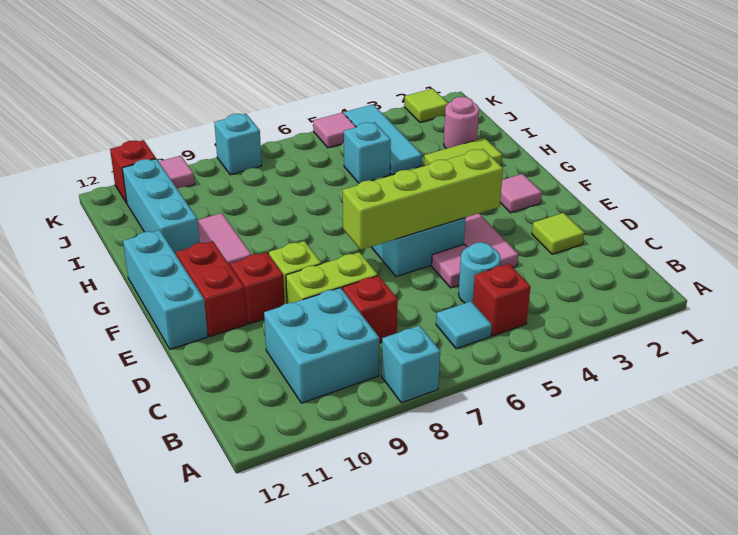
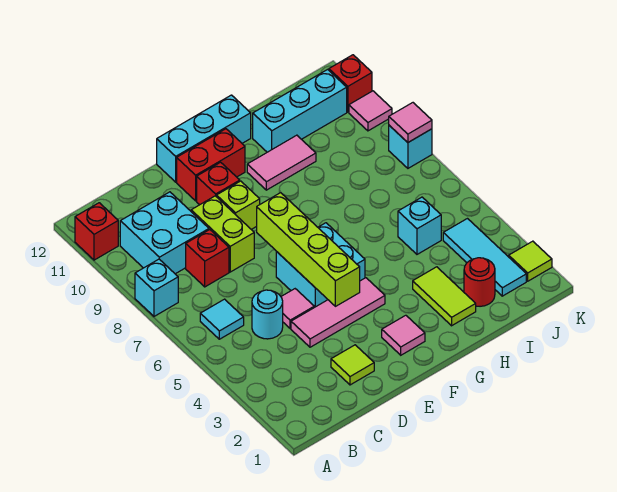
red 1x1 brick [473,264,531,336] -> red 1x1 brick moved to [75,203,118,260]
pink 1x1 round brick [444,97,479,149] -> red 1x1 round brick [464,258,495,306]
cyan 1x3 tile [344,104,422,175] -> cyan 1x3 tile turned to [443,219,526,296]
pink 1x1 tile [313,112,356,148] -> pink 1x1 tile moved to [389,103,432,142]

